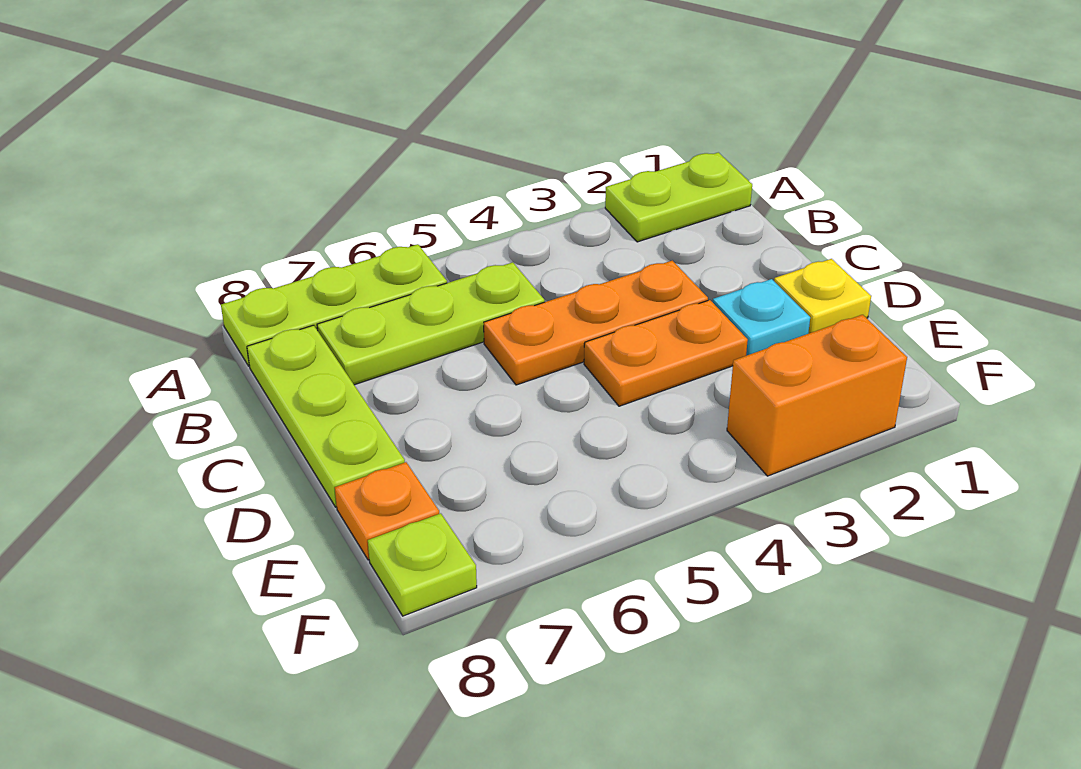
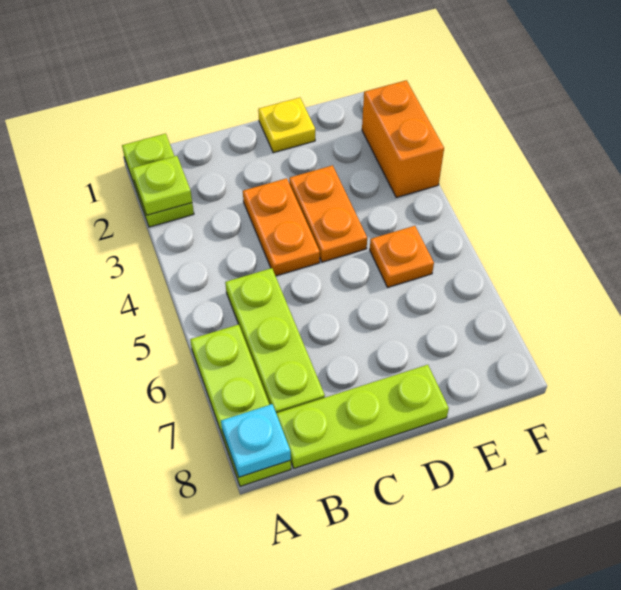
orange 1x3 plate [484,261,708,385] -> orange 1x2 plate [243,178,320,276]
cyan 1x1 plate [713,279,810,356] -> cyan 1x1 plate moved to [221,404,291,477]
orange 1x1 plate [335,462,439,560] -> orange 1x1 plate moved to [370,226,434,287]
lime 1x1 plate [368,513,477,616] -> lime 1x1 plate moved to [132,156,192,215]

